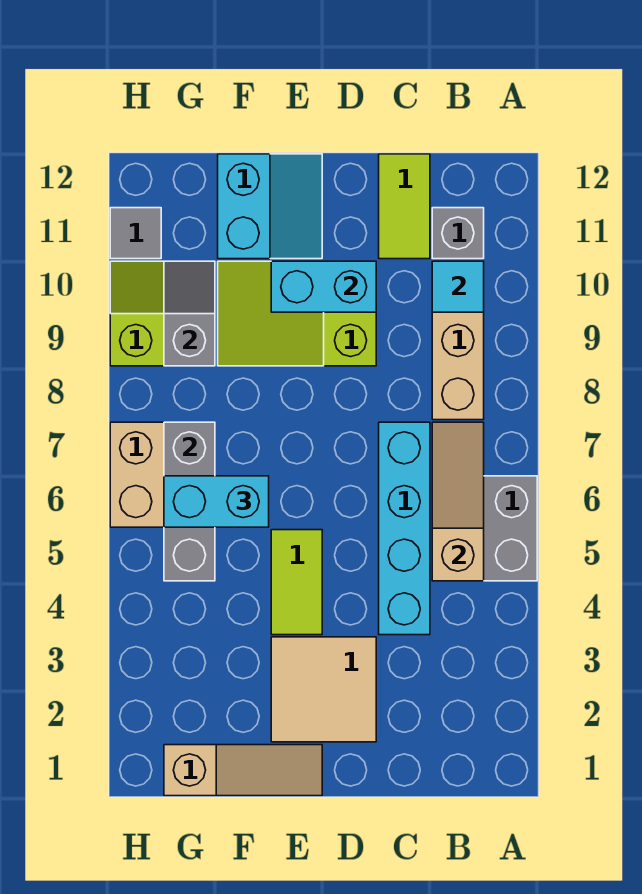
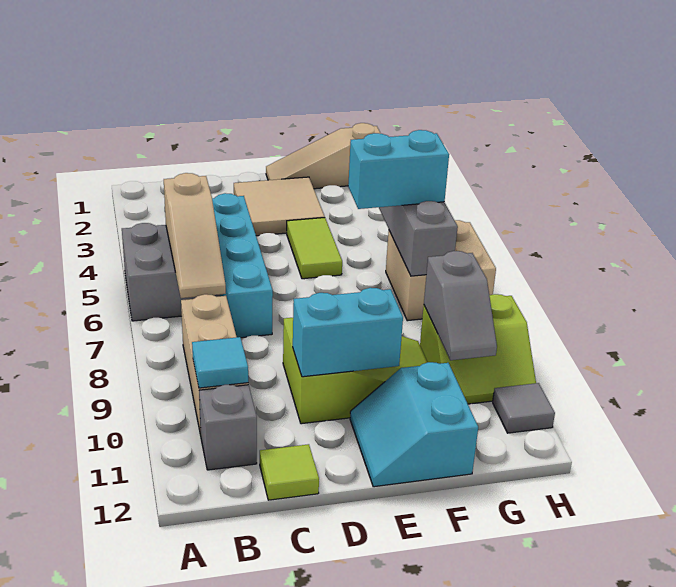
lime 1x2 tile [379,154,430,259] -> lime 1x1 tile [260,444,319,500]

